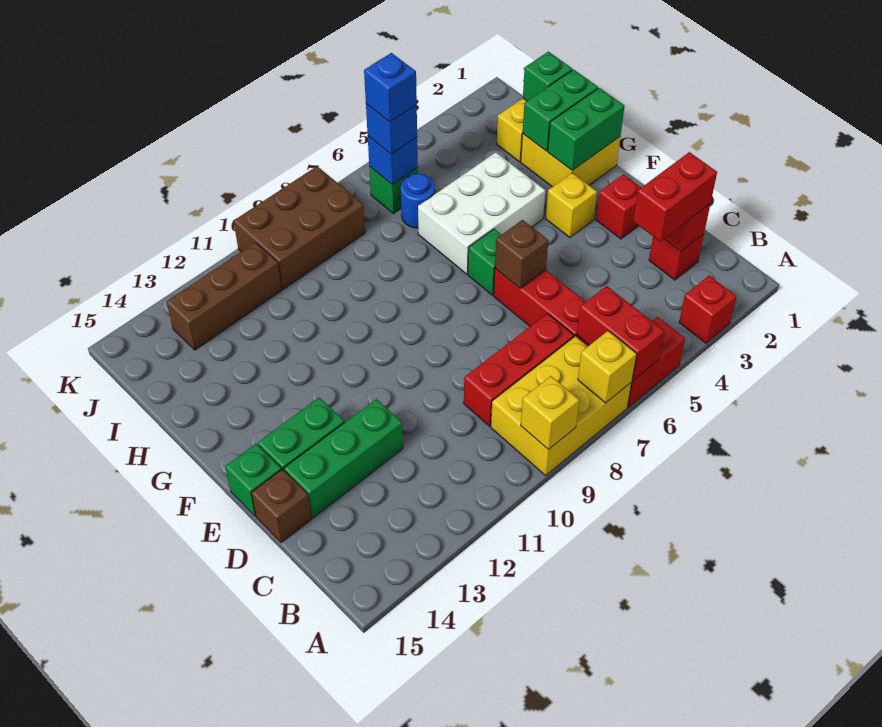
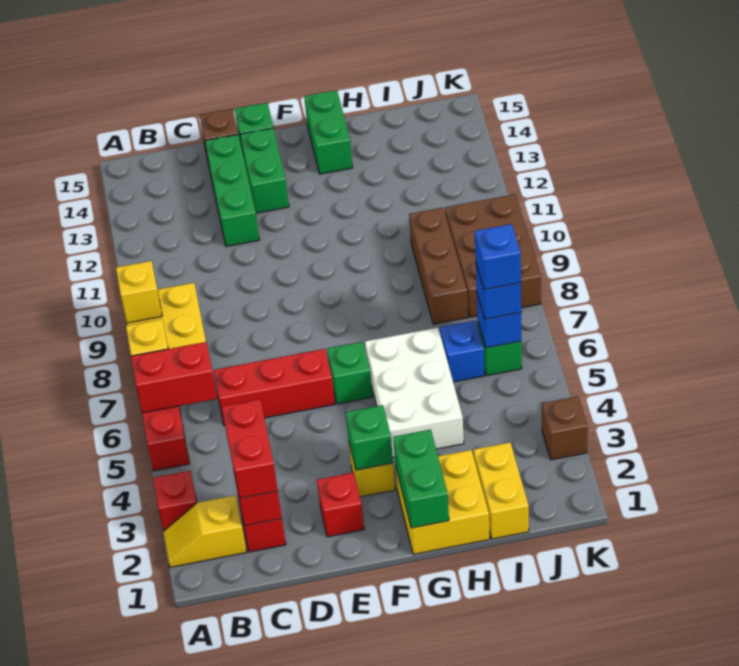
none -> yellow 1x2 slope [163,495,247,567]
red 1x3 brick [464,314,574,426] -> none
brown 1x1 brick [495,220,549,288] -> brown 1x1 brick moved to [542,396,588,460]
green 1x2 brick [523,70,598,151] -> green 1x2 brick moved to [304,90,353,174]
green 1x1 brick [523,52,572,101] -> green 1x1 brick moved to [346,405,393,470]
blue 1x1 round brick [401,174,435,228] -> blue 1x1 brick [440,320,485,382]
brown 1x3 brick [166,242,282,350] -> brown 1x3 brick moved to [409,208,468,324]

